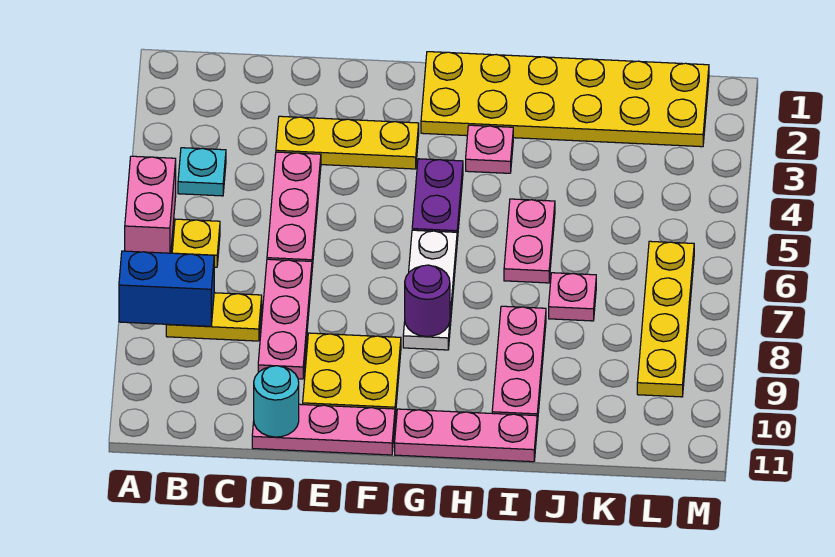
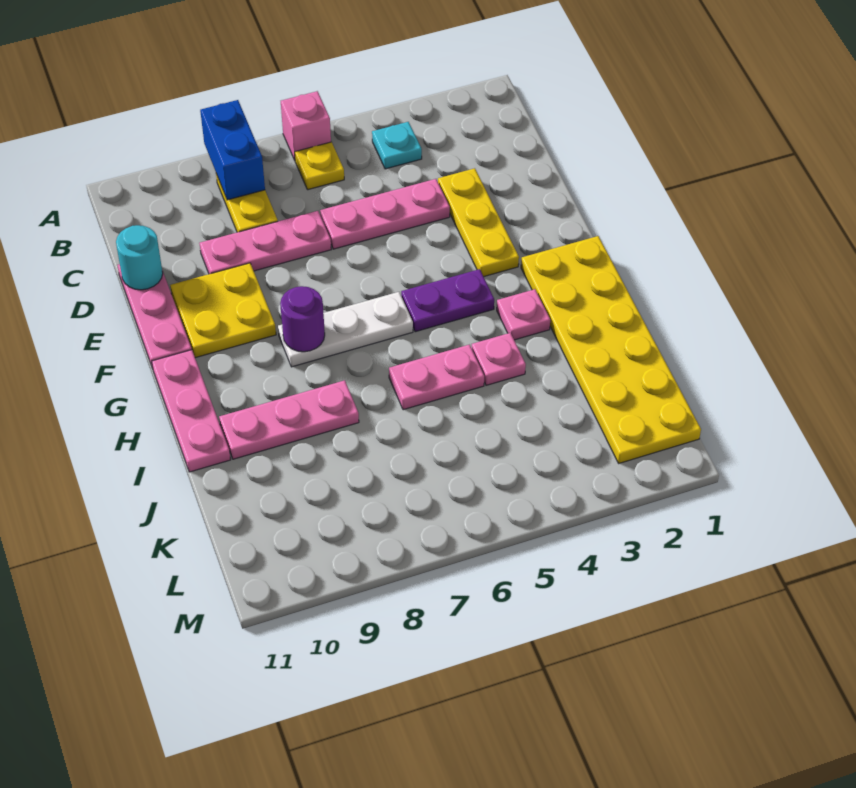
pink 1x2 brick [125,156,176,253] -> pink 1x1 brick [281,91,331,160]
pink 1x1 plate [549,273,596,321] -> pink 1x1 plate moved to [472,333,526,385]
yellow 1x4 plate [637,241,694,397] -> none

